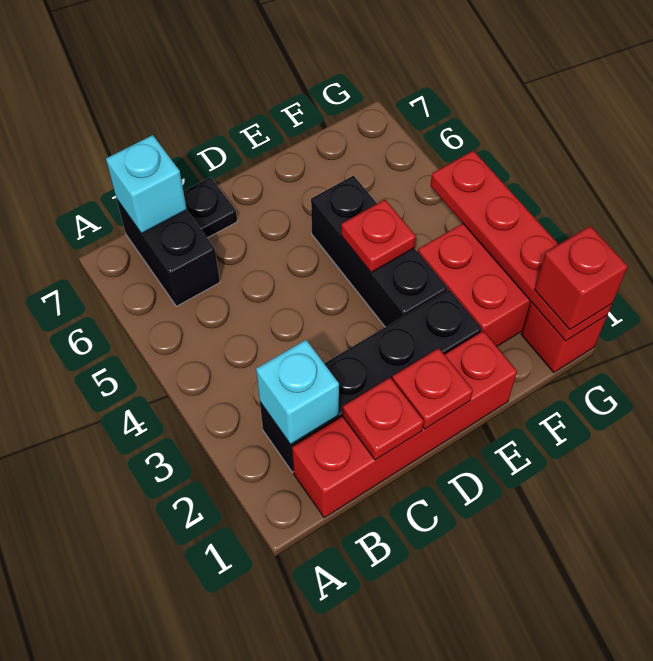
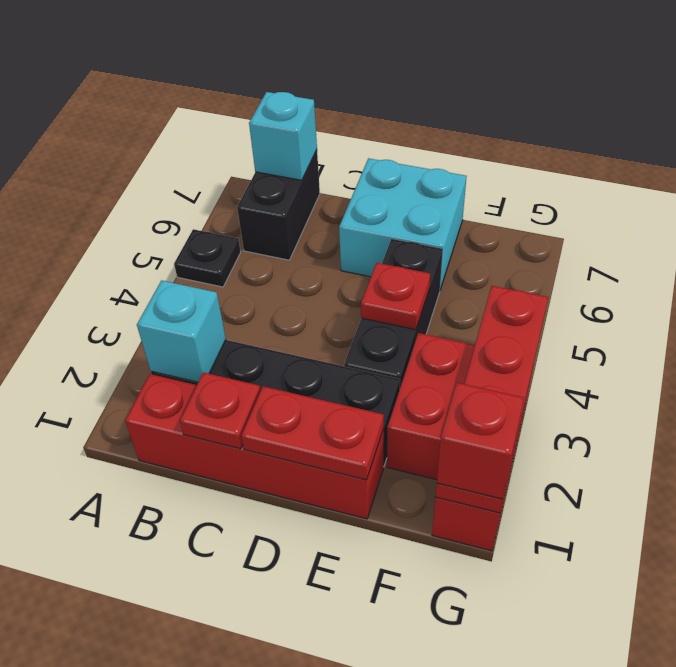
black 1x1 plate [183,177,237,238] -> black 1x1 plate moved to [174,229,241,287]
red 1x1 plate [392,348,473,429] -> red 1x2 plate [241,386,384,480]
none -> cyan 2x2 brick [339,158,467,289]

